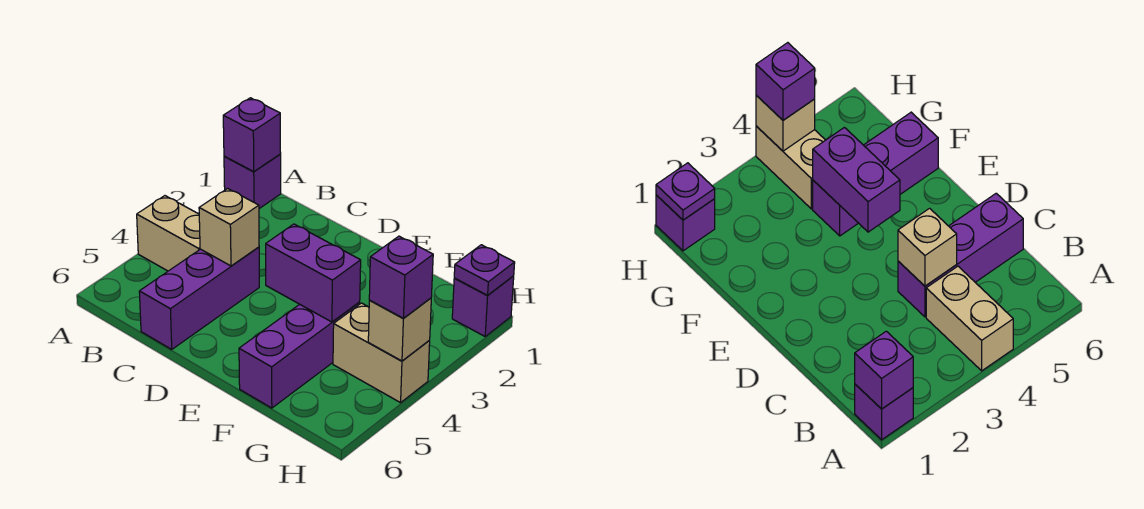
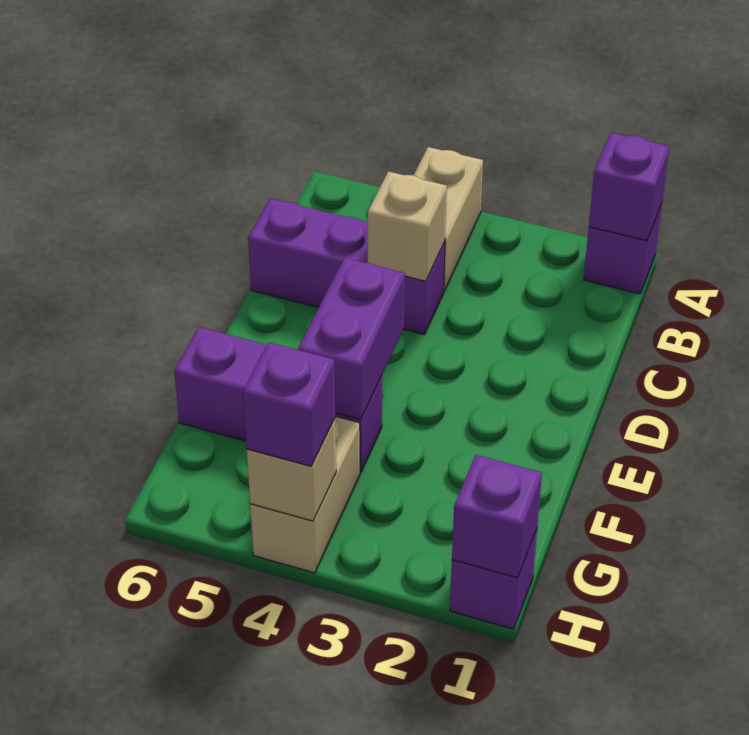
purple 1x1 plate [454,245,515,295] -> purple 1x1 brick [452,455,542,578]

